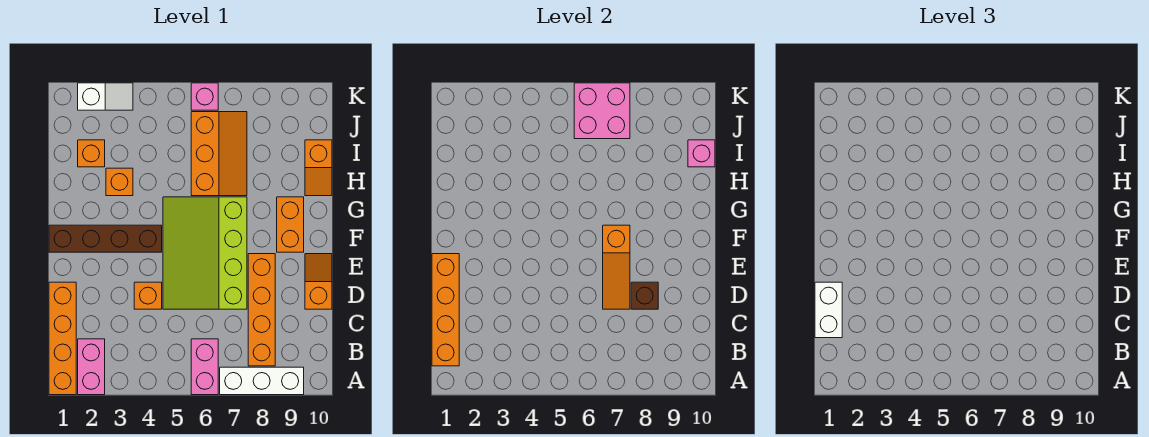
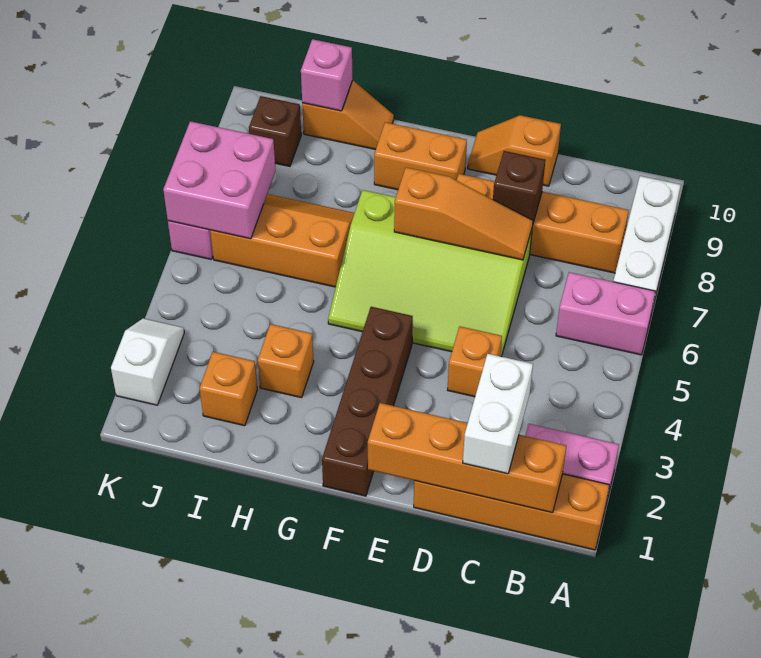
white 1x2 brick [815,282,842,338] -> white 1x2 brick turned to [463,354,533,474]
none -> brown 1x1 brick [249,96,301,167]

